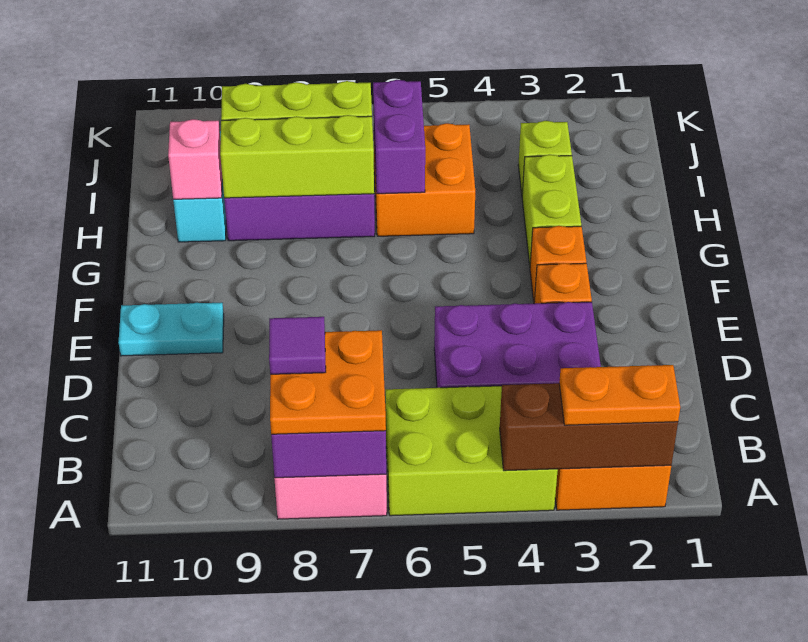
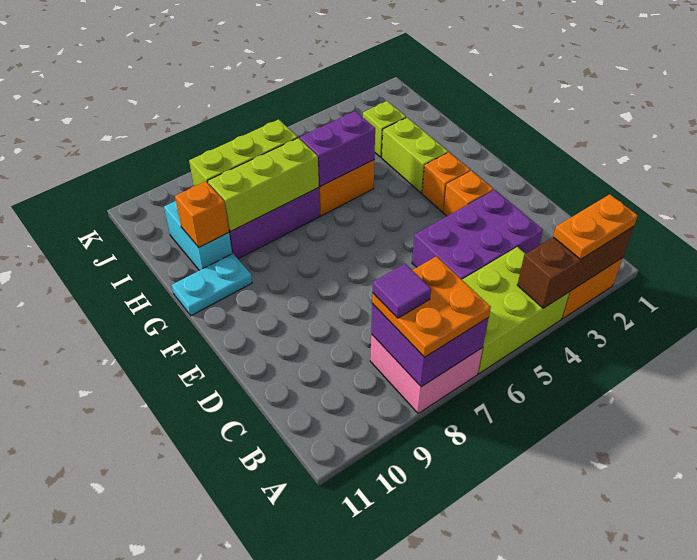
cyan 1x2 plate [119,303,224,356] -> cyan 1x2 plate moved to [172,254,252,316]
purple 1x2 brick [373,80,425,194] -> purple 1x2 brick turned to [300,111,375,186]
pink 1x1 brick [168,119,222,199] -> orange 1x1 brick [175,181,229,247]

